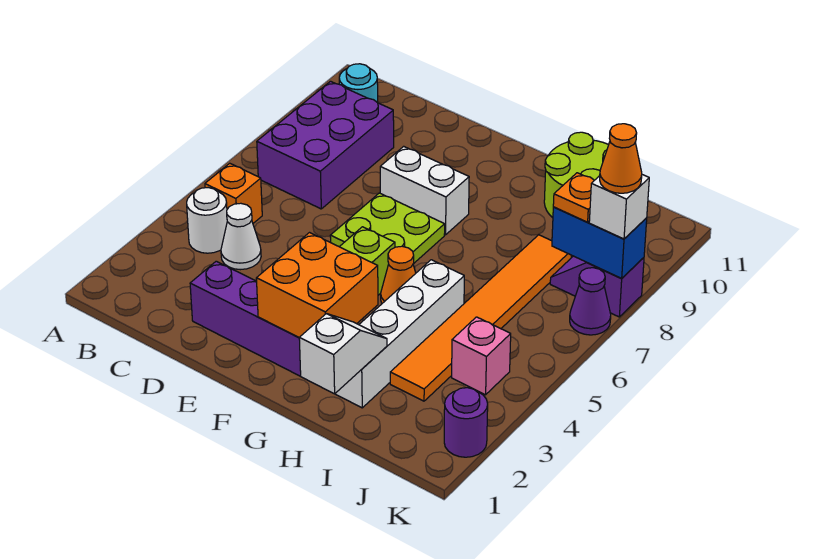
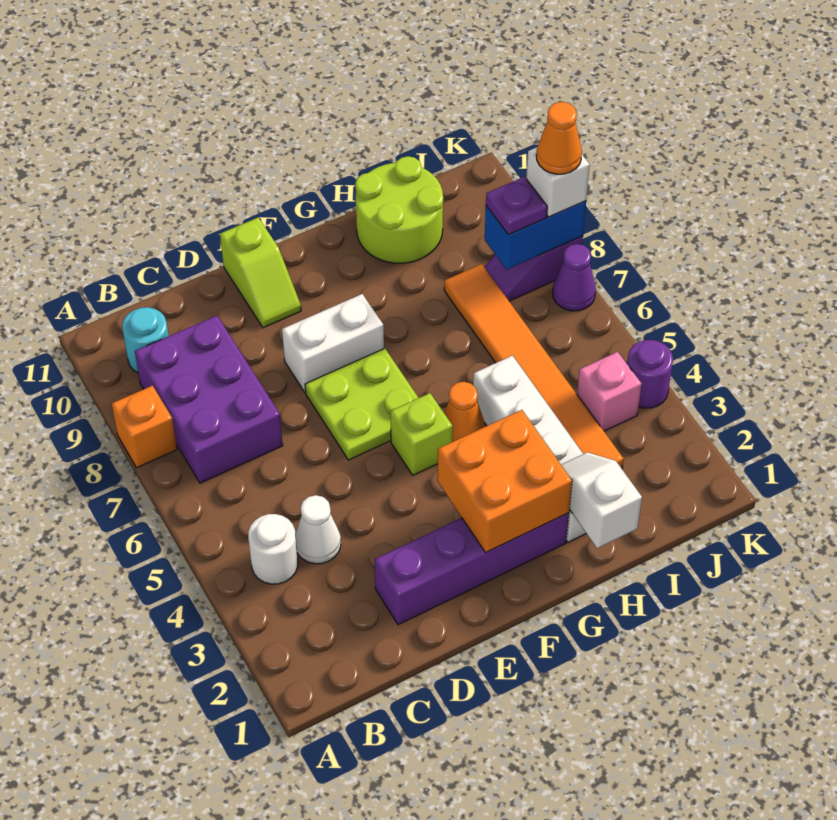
orange 1x1 brick [205,163,262,223] -> orange 1x1 brick moved to [112,386,177,468]
none -> lime 1x2 slope [220,218,301,328]
orange 1x1 plate [553,173,594,222] -> purple 1x1 plate [486,177,547,235]
purple 1x1 round brick [444,388,488,457] -> purple 1x1 round brick moved to [627,340,673,408]

